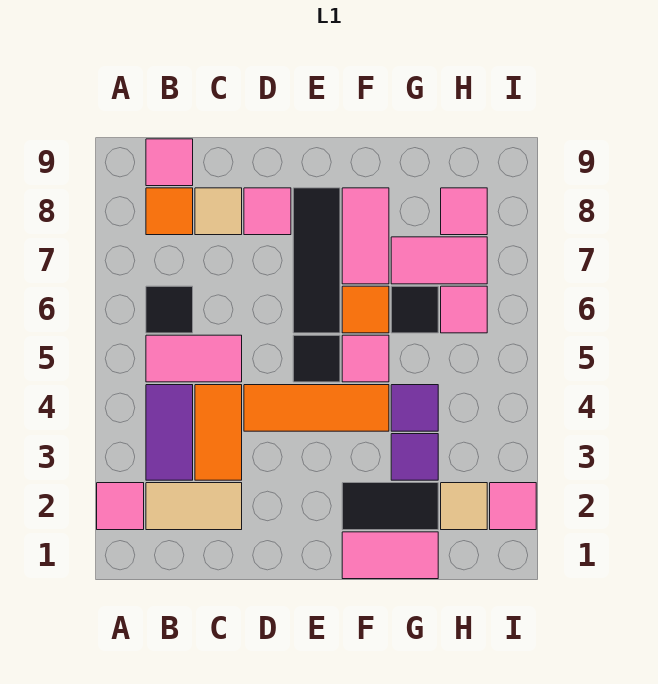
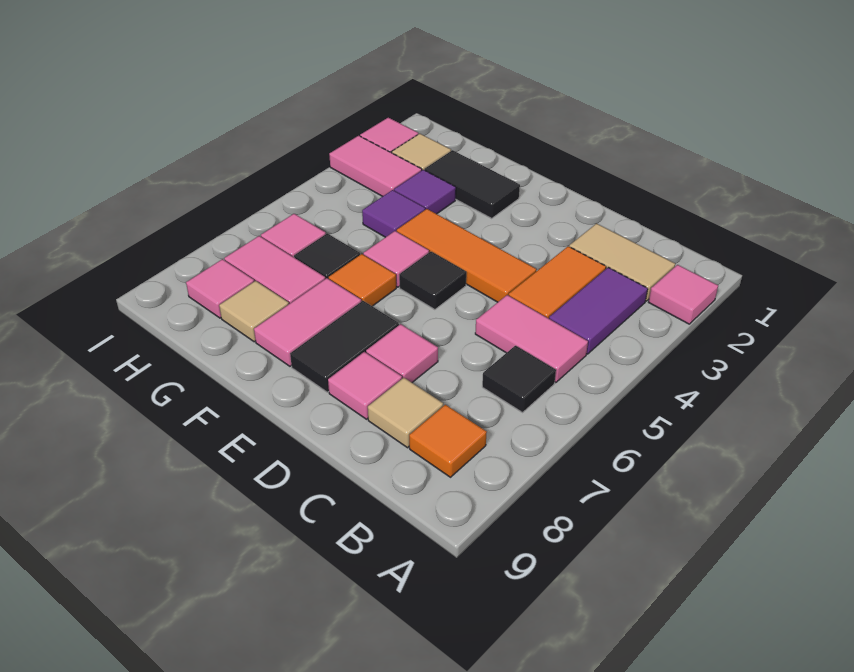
pink 1x1 tile [146,139,193,186] -> pink 1x1 tile moved to [366,324,438,382]
black 1x3 tile [293,188,340,333] -> black 1x2 tile [290,301,399,392]
pink 1x2 tile [342,532,438,579] -> pink 1x2 tile moved to [329,136,422,196]
none -> tan 1x1 tile [219,281,289,342]

